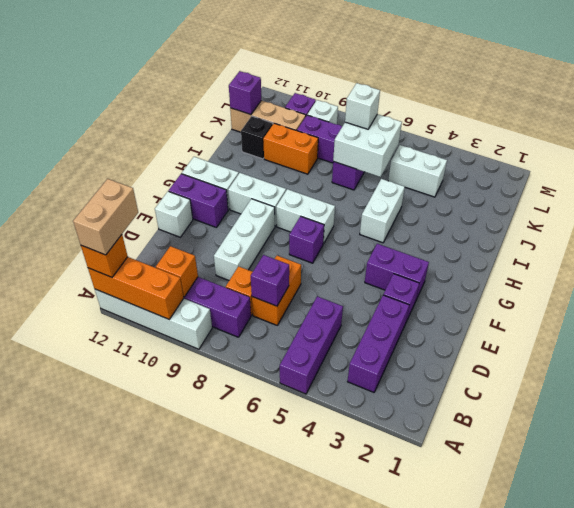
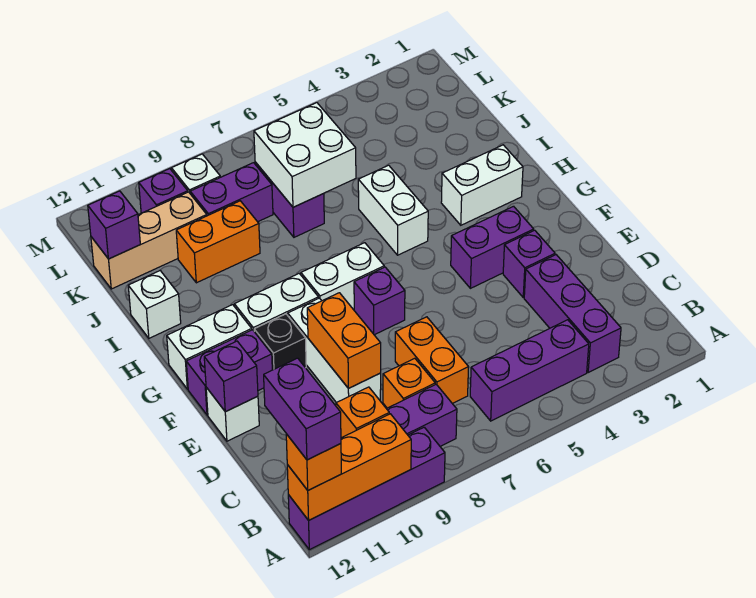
purple 1x3 brick [280,296,343,394] -> purple 1x3 brick turned to [470,320,589,421]
white 1x4 brick [95,289,212,349] -> purple 1x4 brick [288,427,445,550]
tan 1x2 brick [73,179,138,255] -> purple 1x2 brick [264,358,341,460]
purple 1x1 brick [251,255,289,306] -> purple 1x1 brick moved to [204,341,258,412]
none -> orange 1x2 brick [307,293,381,388]
black 1x1 brick [241,116,273,159] -> black 1x1 brick moved to [254,314,306,370]
white 1x2 brick [388,145,447,197] -> white 1x2 brick moved to [441,145,523,225]
white 1x1 brick [345,83,380,129] -> white 1x1 brick moved to [128,271,181,338]

